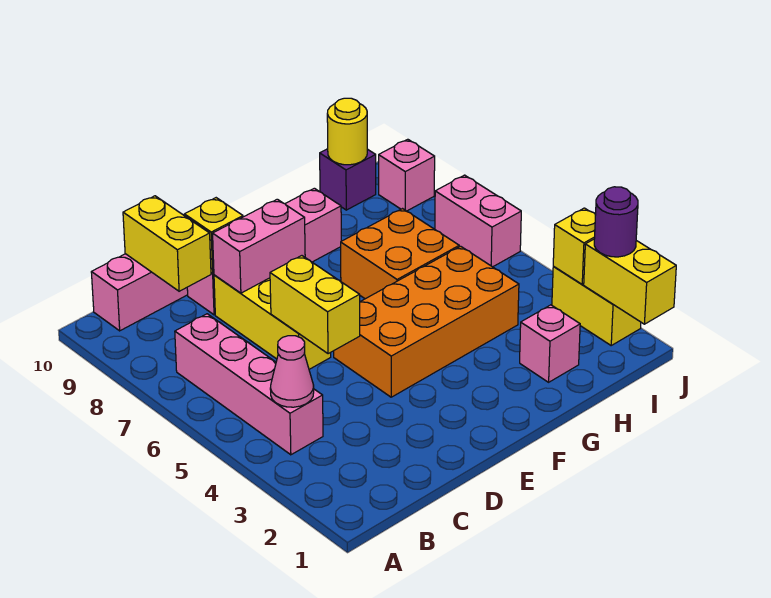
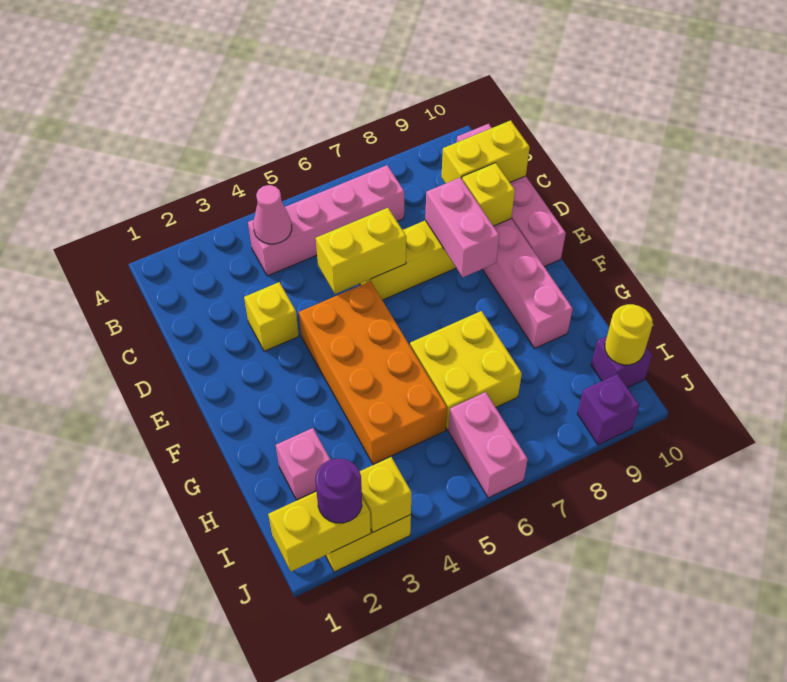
none -> yellow 1x1 brick [244,282,299,351]
orange 2x2 brick [341,209,459,299] -> yellow 2x2 brick [410,311,522,430]
pink 1x2 brick [435,175,521,267] -> pink 1x2 brick turned to [448,392,528,498]
pink 1x1 brick [379,139,435,211] -> purple 1x1 brick [577,374,639,445]

